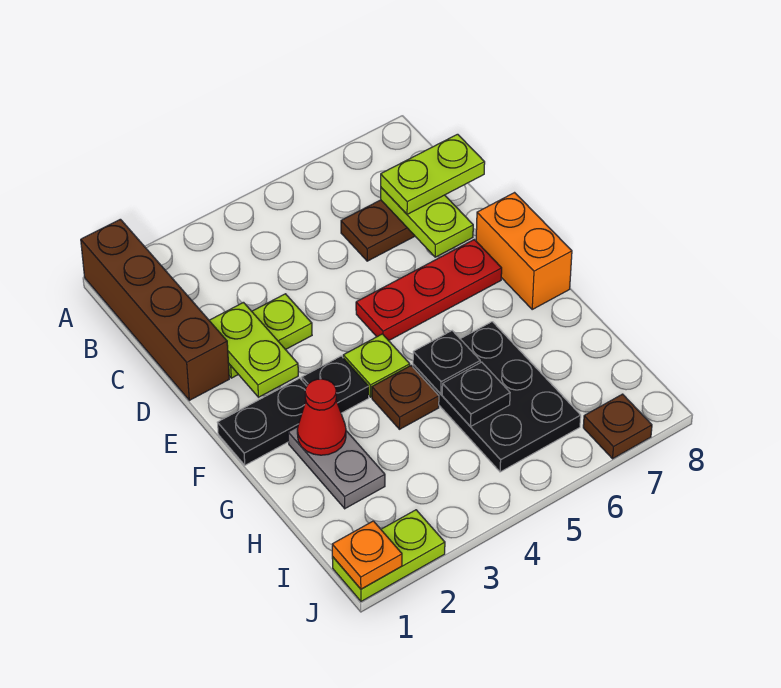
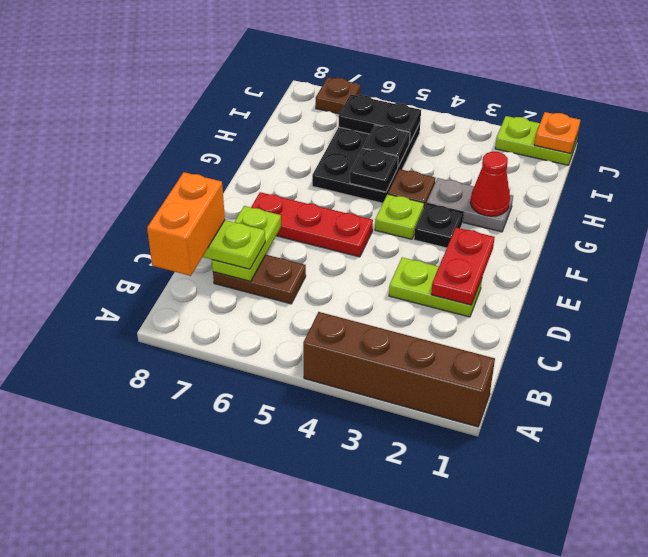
brown 1x4 brick [81,219,229,400] -> brown 1x4 brick turned to [303,312,495,427]
lime 1x2 plate [209,303,298,397] -> red 1x2 plate [431,228,495,305]
orange 1x2 brick [476,193,572,309] -> orange 1x2 brick moved to [147,172,225,276]
black 1x2 plate [218,378,307,465] -> black 1x2 plate moved to [339,94,421,143]
grey 1x2 plate [288,427,385,509] -> grey 1x2 plate turned to [427,178,513,232]

